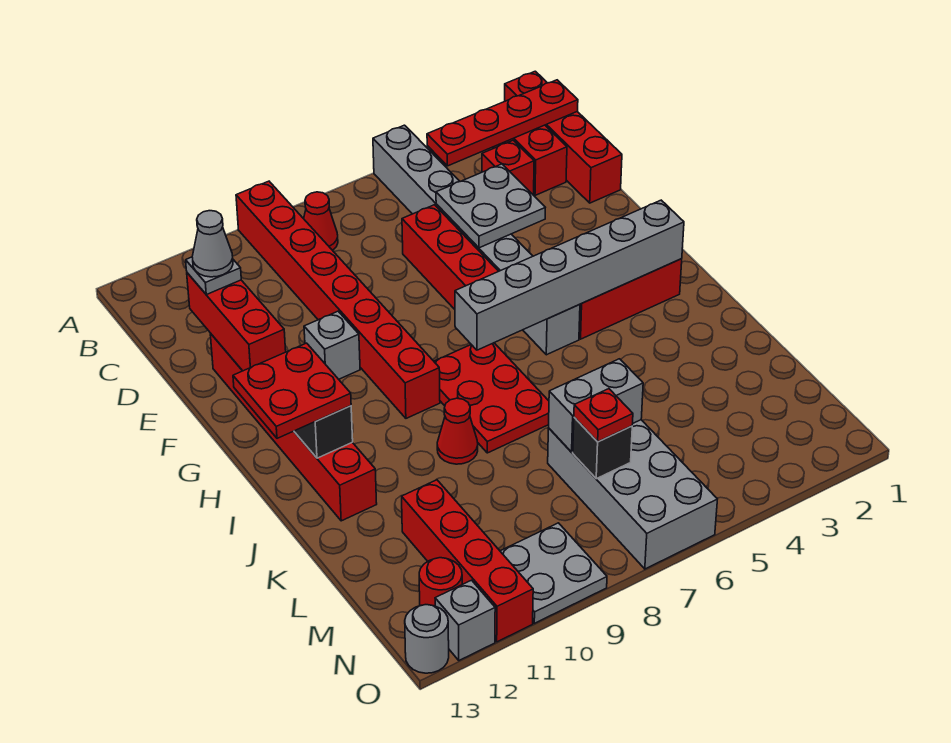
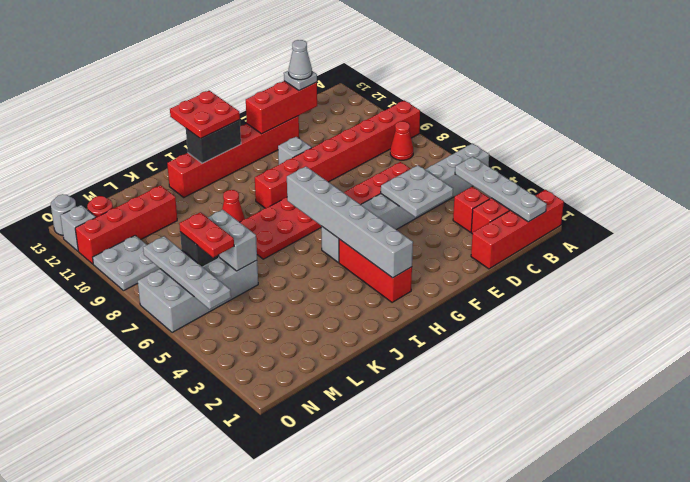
red 1x4 plate [427,80,578,166] -> grey 1x4 plate [455,157,547,222]
red 1x1 plate [574,389,633,442] -> red 1x2 plate [179,212,234,257]
none -> grey 1x4 plate [143,236,231,309]

